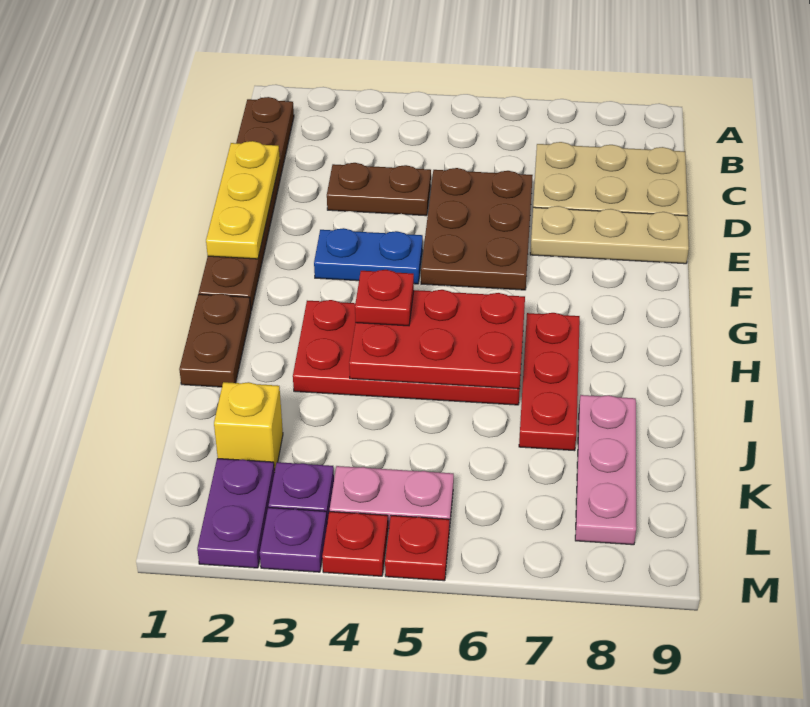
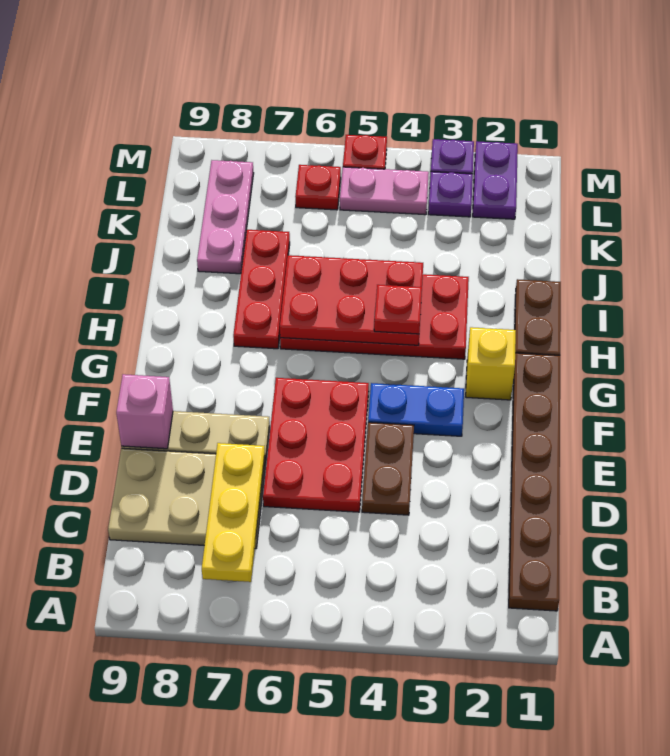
yellow 1x3 plate [206,141,280,259] -> yellow 1x3 plate moved to [202,443,265,582]
brown 1x2 plate [327,163,431,216] -> brown 1x2 plate turned to [362,422,414,515]
brown 2x3 plate [421,168,533,290] -> red 2x3 plate [263,378,369,512]
none -> pink 1x1 brick [116,374,173,449]
yellow 1x1 brick [214,382,283,472] -> yellow 1x1 brick moved to [466,327,516,400]
red 1x1 plate [322,512,388,576] -> red 1x1 plate moved to [295,165,341,210]

